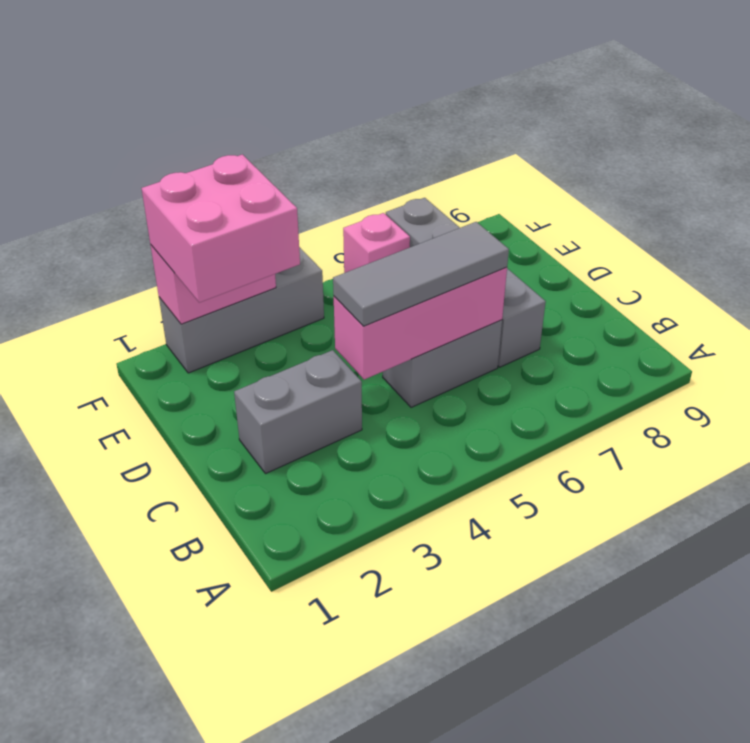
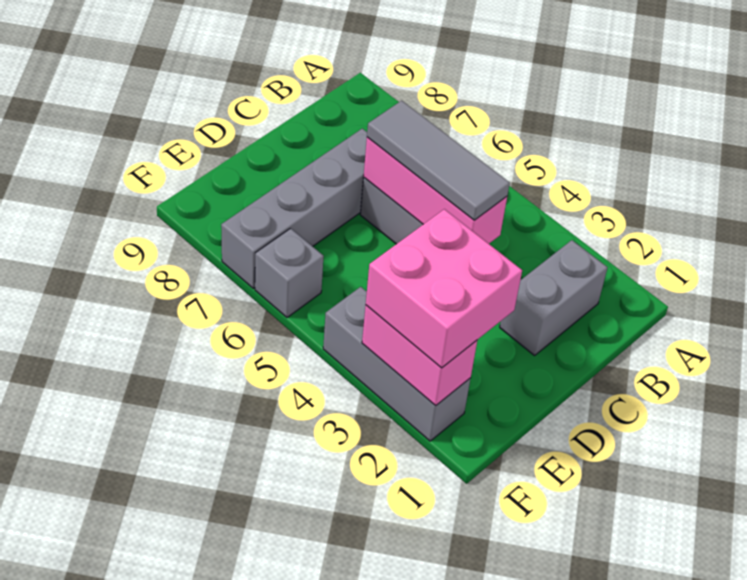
grey 1x2 brick [234,350,362,474] -> grey 1x2 brick turned to [500,240,608,355]
pink 1x1 brick [343,213,410,273] -> grey 1x1 brick [255,228,324,317]

